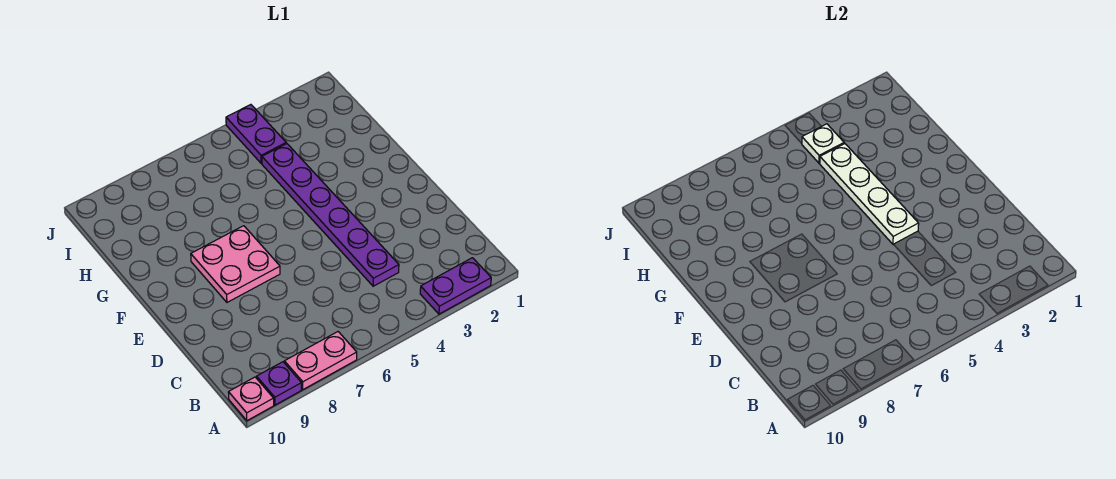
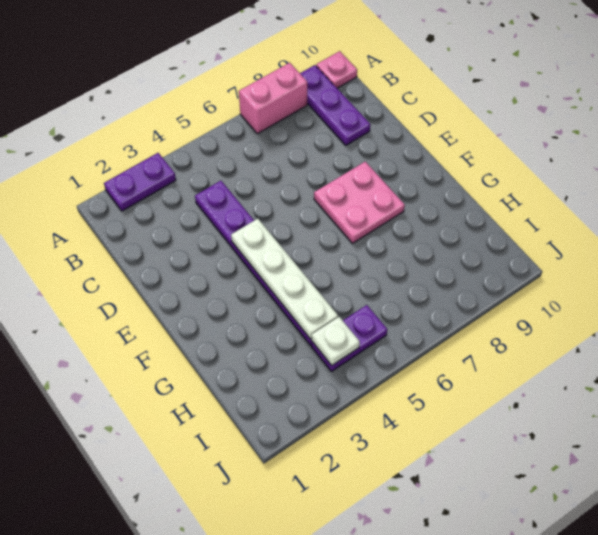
pink 1x2 plate [284,332,357,389] -> pink 1x2 brick [239,63,307,134]
purple 1x1 plate [257,362,301,405] -> purple 1x3 plate [300,65,370,145]
purple 1x2 plate [226,105,286,163] -> purple 1x2 plate turned to [311,305,387,371]

